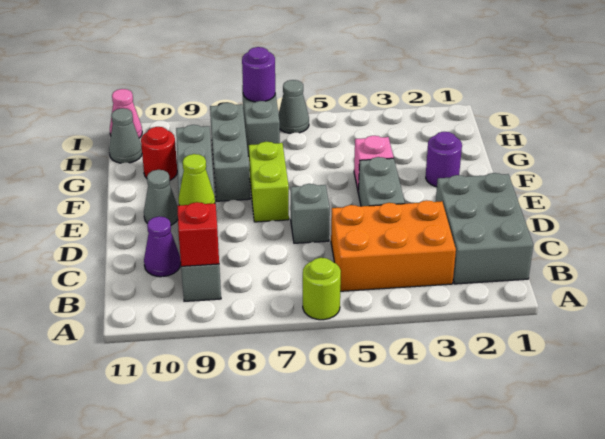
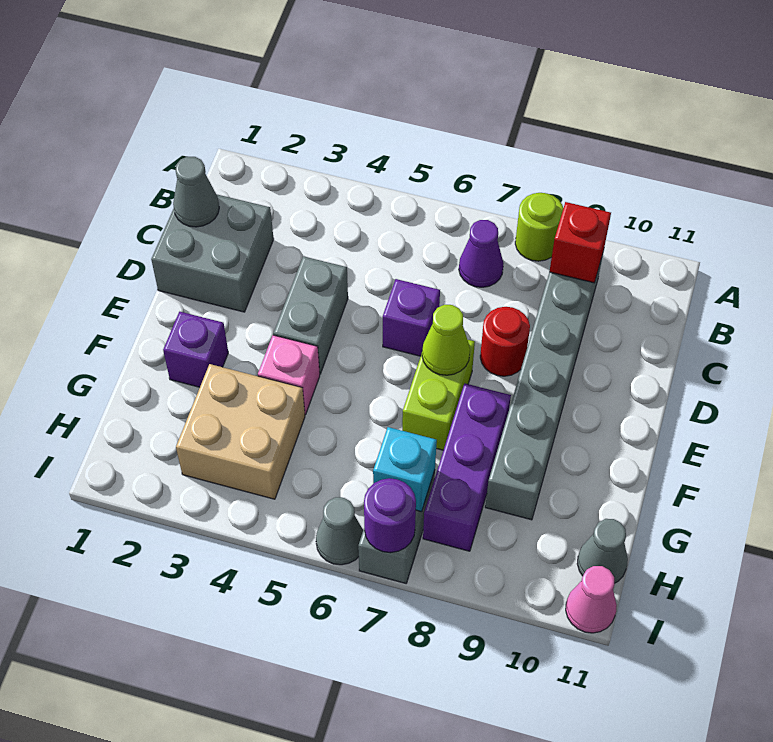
lime 1x1 round brick [303,258,341,320] -> lime 1x1 round brick moved to [515,193,563,261]
grey 2x3 brick [436,173,533,284] -> grey 2x2 brick [151,195,274,312]
orange 2x3 brick [331,200,456,291] -> none
purple 1x1 cone [144,217,181,277] -> purple 1x1 cone moved to [459,220,504,287]
grey 1x1 brick [291,184,330,243] -> purple 1x1 brick [383,279,440,356]
lime 1x1 cone [179,154,215,205] -> lime 1x1 cone moved to [422,305,470,375]
grey 1x1 cone [144,170,178,225] -> grey 1x1 cone moved to [173,157,219,227]
purple 1x1 round brick [426,132,462,187] -> purple 1x1 brick [163,312,228,387]
grey 1x3 brick [210,103,250,201] -> purple 1x3 brick [423,384,511,551]
none -> tan 2x2 brick [176,364,305,499]
red 1x1 round brick [141,127,177,180] -> red 1x1 round brick moved to [480,307,530,376]
none -> cyan 1x1 brick [373,427,437,512]

